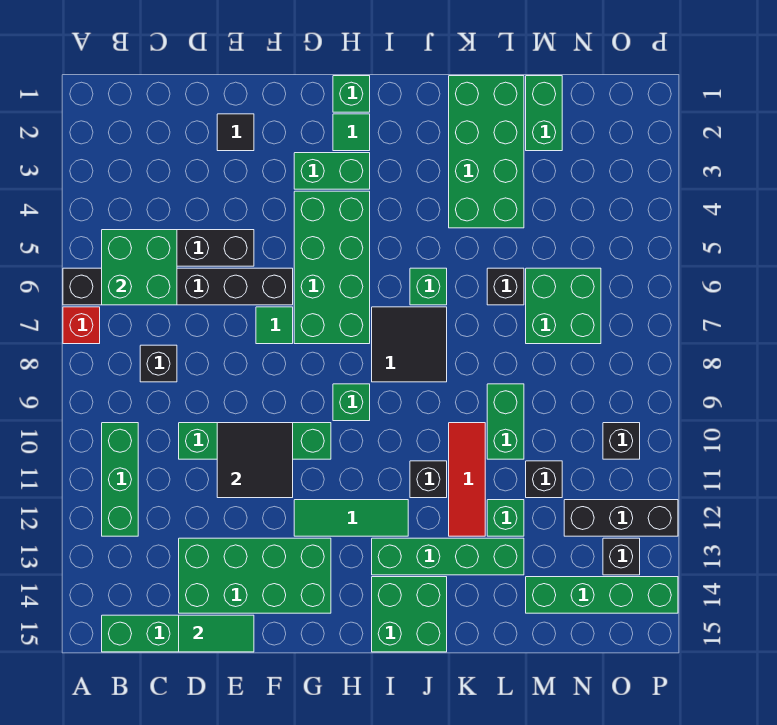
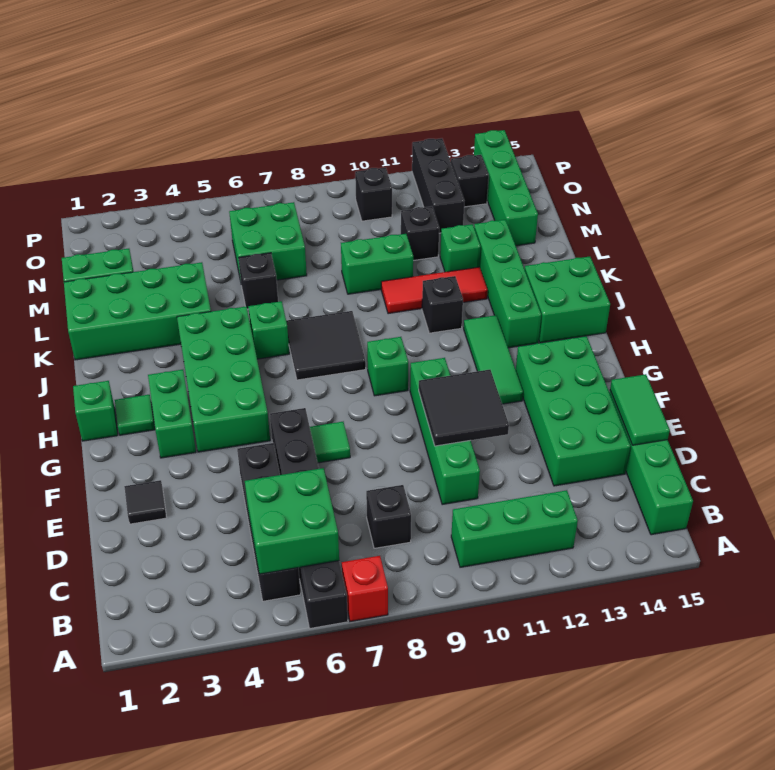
green 2x4 brick [294,191,370,344] -> green 2x4 brick turned to [177,306,270,452]

